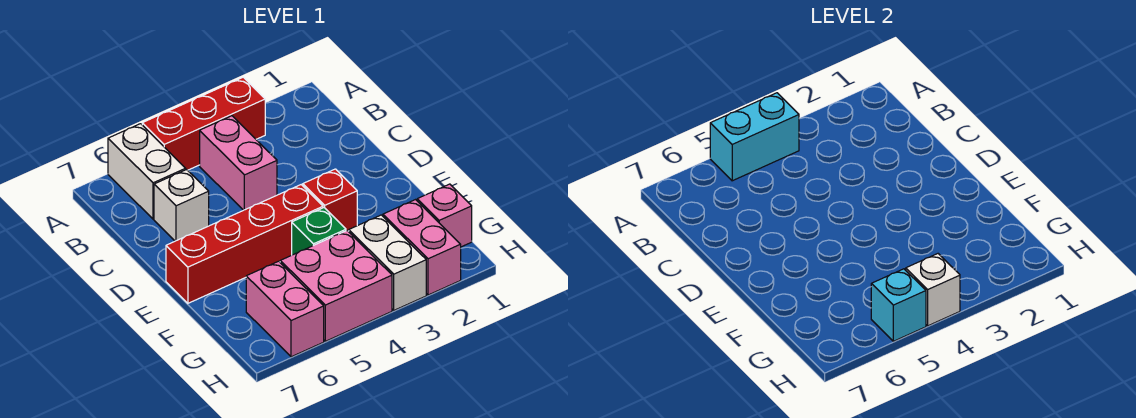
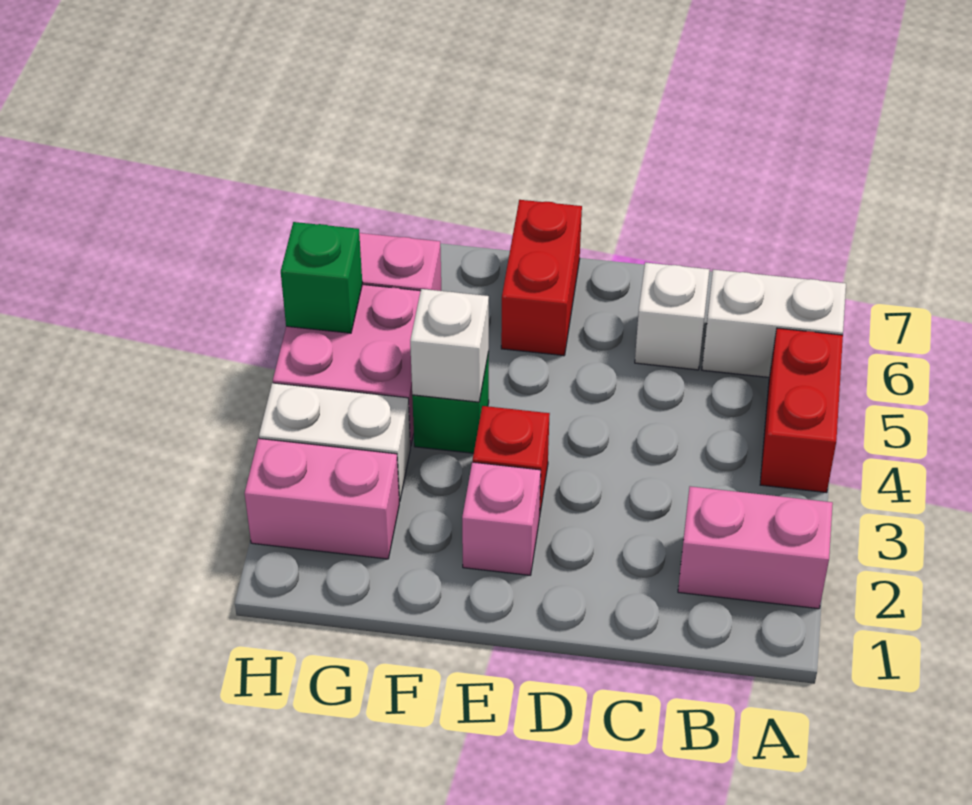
red 1x3 brick [142,77,265,170] -> red 1x2 brick [760,328,843,493]
cyan 1x2 brick [710,93,799,181] -> none
pink 1x2 brick [200,116,277,210] -> pink 1x2 brick moved to [678,486,833,609]
red 1x4 brick [166,185,323,303] -> red 1x2 brick [501,200,582,356]
pink 1x1 brick [417,184,472,247] -> pink 1x1 brick moved to [462,462,541,575]
white 1x1 brick [906,254,960,326] -> white 1x1 brick moved to [410,289,489,402]
cyan 1x1 brick [871,269,926,341] -> green 1x1 brick [281,222,362,333]

